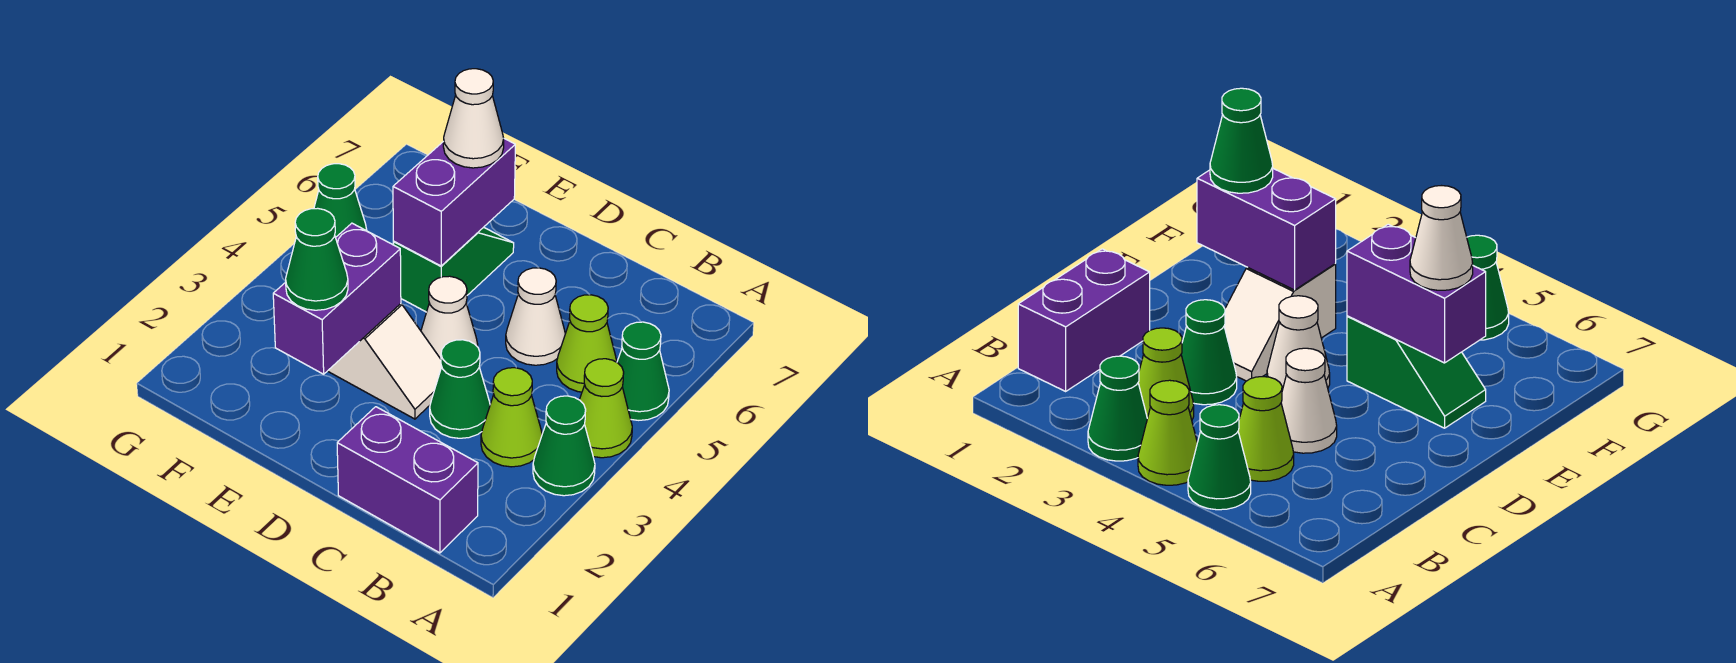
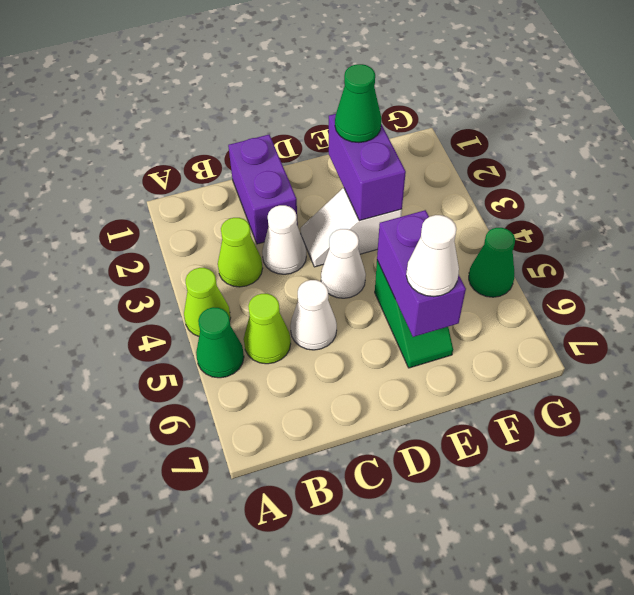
green 1x1 cone [533,396,595,496] -> none
purple 1x2 brick [337,407,478,553] -> purple 1x2 brick turned to [228,135,298,244]
green 1x1 cone [430,340,490,438] -> white 1x1 cone [262,205,306,274]

